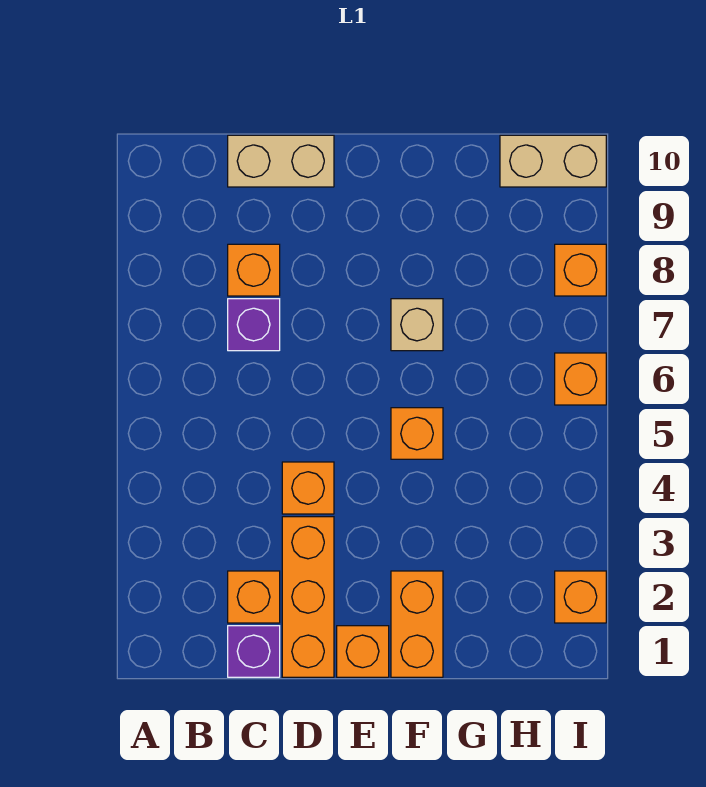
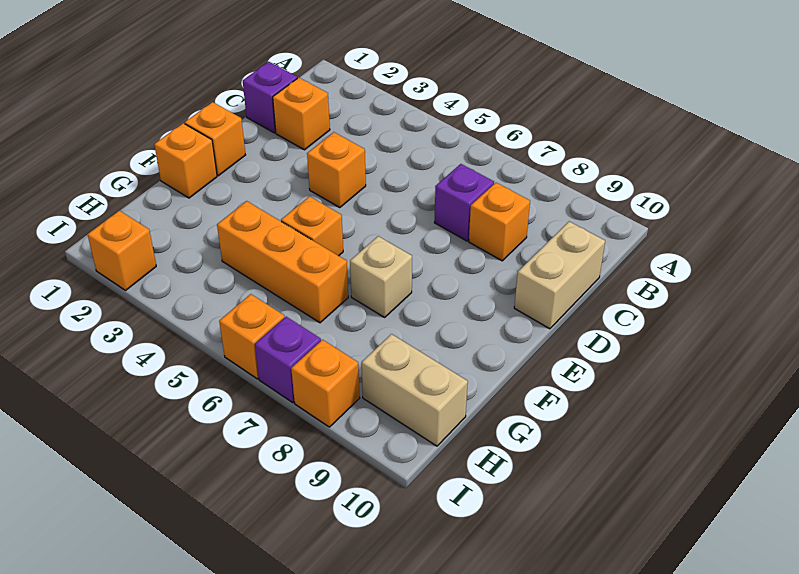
orange 1x3 brick [282,517,334,677] -> orange 1x3 brick moved to [217,201,348,323]
orange 1x2 brick [391,571,443,677] -> orange 1x1 brick [154,123,217,198]
tan 1x2 brick [500,135,606,187] -> tan 1x2 brick turned to [362,334,468,446]
none -> purple 1x1 brick [255,317,321,403]

